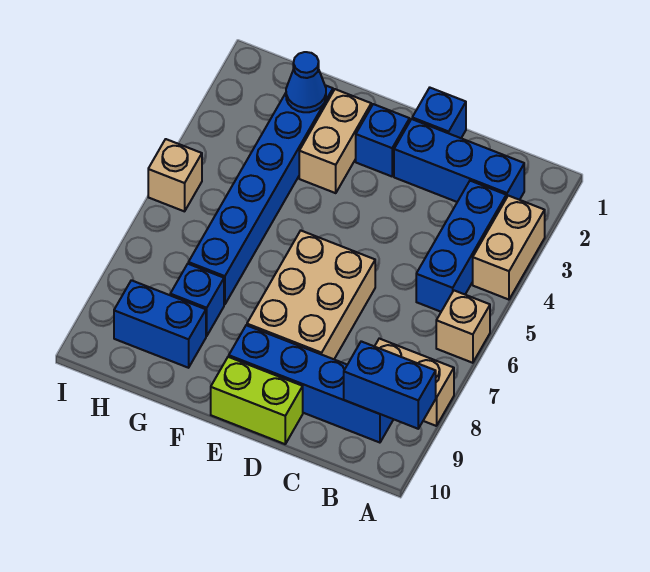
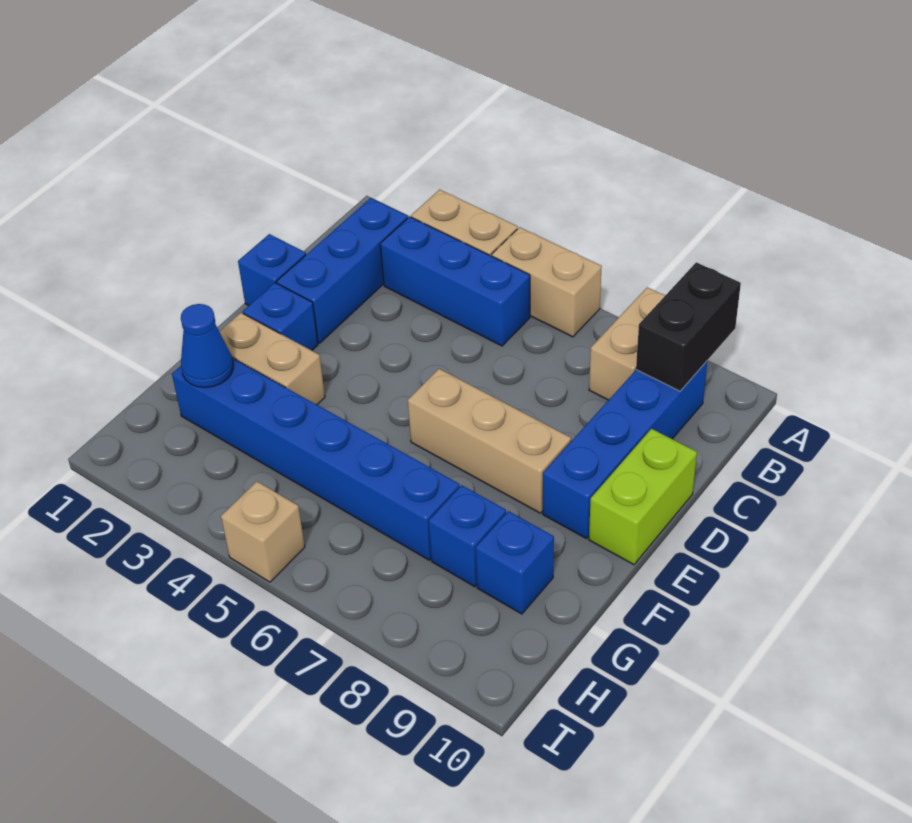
tan 1x1 brick [436,291,490,363] -> tan 1x2 brick [492,227,602,337]
blue 1x2 brick [344,341,436,429] -> black 1x2 brick [636,262,741,391]
tan 2x3 brick [247,231,375,359] -> tan 1x3 brick [408,369,571,513]
blue 1x2 brick [114,280,206,368] -> blue 1x1 brick [476,511,554,614]

